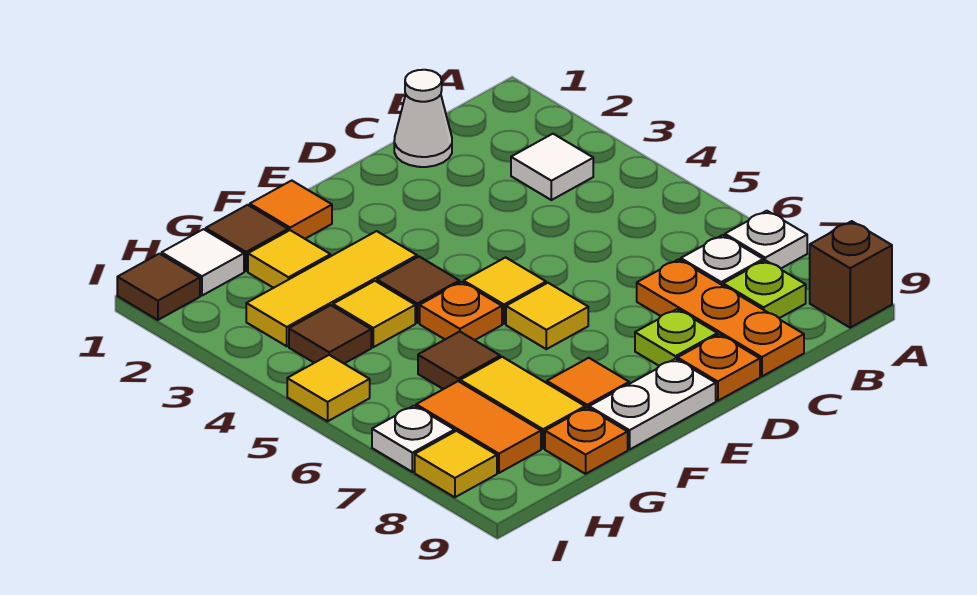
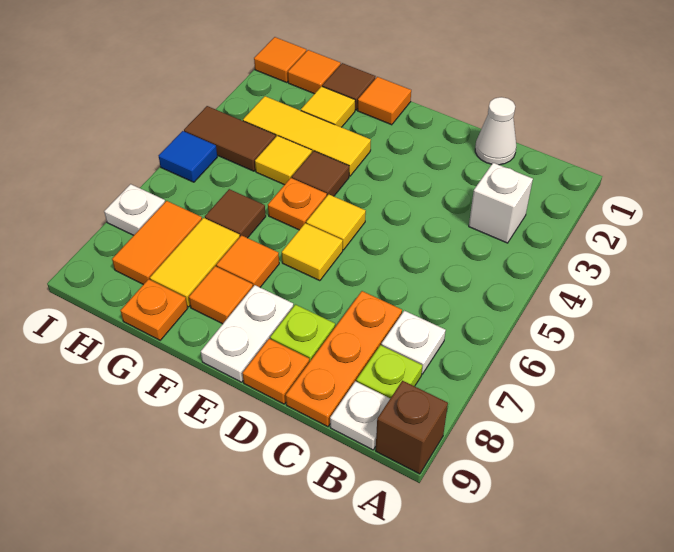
white 1x1 plate [725,211,807,268] -> white 1x1 plate moved to [330,381,390,450]
white 1x1 tile [511,134,593,200] -> white 1x1 brick [469,163,533,243]
white 1x2 plate [589,359,716,449] -> white 1x2 plate turned to [201,285,294,382]
none -> orange 1x1 tile [216,235,279,287]
white 1x1 tile [162,229,244,296] -> orange 1x1 tile [288,50,341,94]
brown 1x1 tile [289,305,371,363] -> brown 1x2 tile [184,106,276,171]
brown 1x1 tile [117,254,200,320] -> orange 1x1 tile [254,37,306,82]
yellow 1x1 tile [287,355,370,421] -> blue 1x1 tile [159,131,217,182]
yellow 1x1 tile [415,431,497,497] -> none

